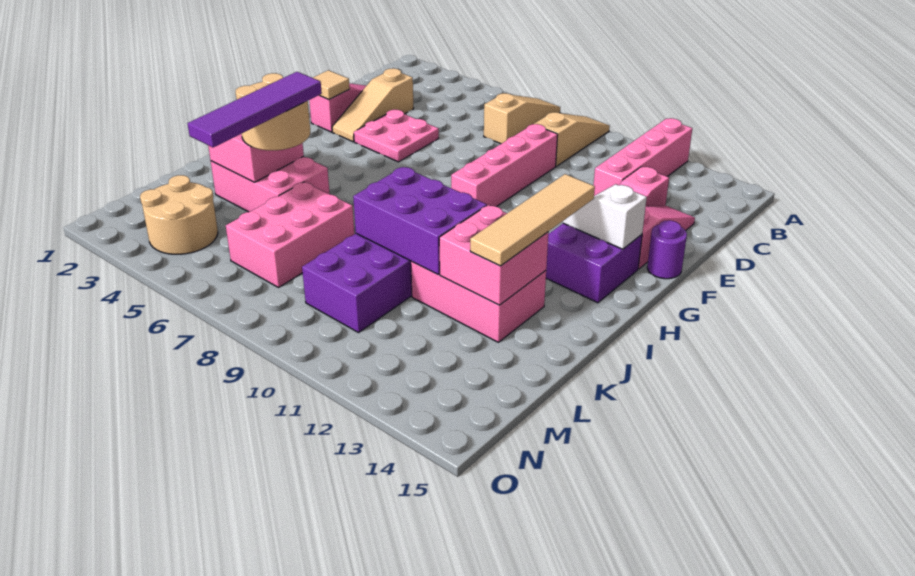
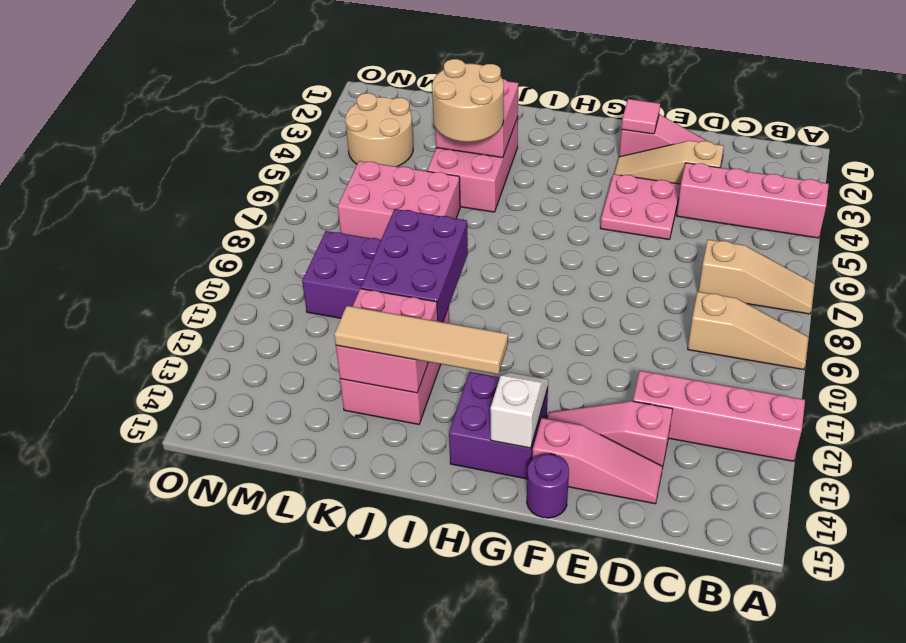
pink 1x4 brick [451,124,558,207] -> pink 1x4 brick moved to [677,163,829,238]
tan 1x1 tile [313,70,350,100] -> pink 1x1 tile [621,99,660,134]
purple 1x4 tile [188,72,322,147] -> none

